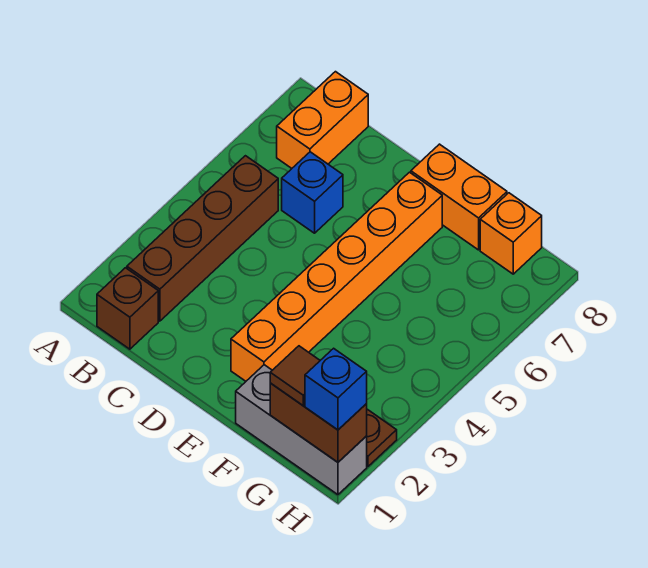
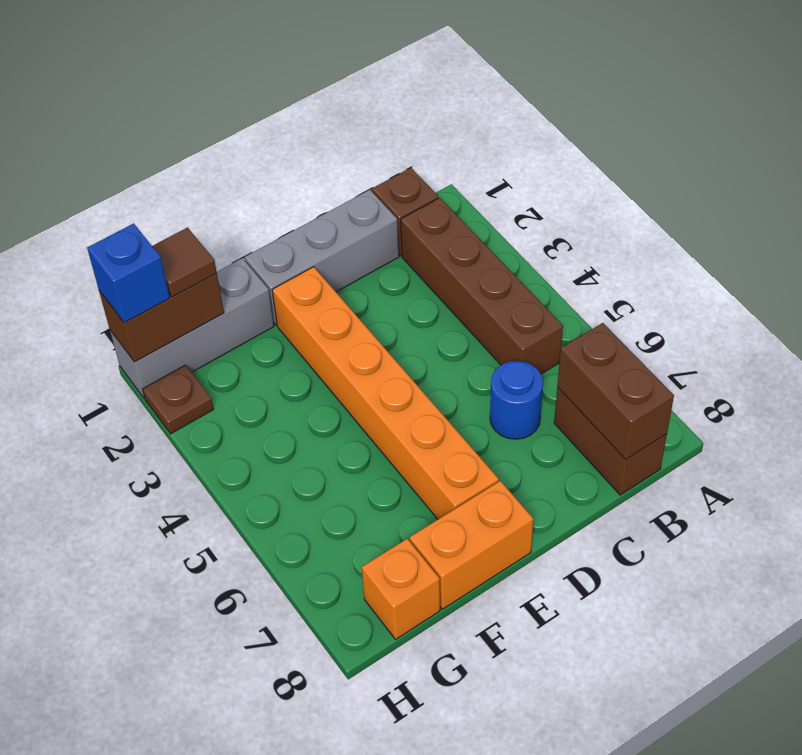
orange 1x2 brick [277,72,368,168] -> brown 1x2 brick [554,387,667,495]
none -> brown 1x2 brick [557,323,674,460]
none -> grey 1x3 brick [245,190,399,325]
blue 1x1 brick [282,152,343,233] -> blue 1x1 round brick [490,361,543,439]

